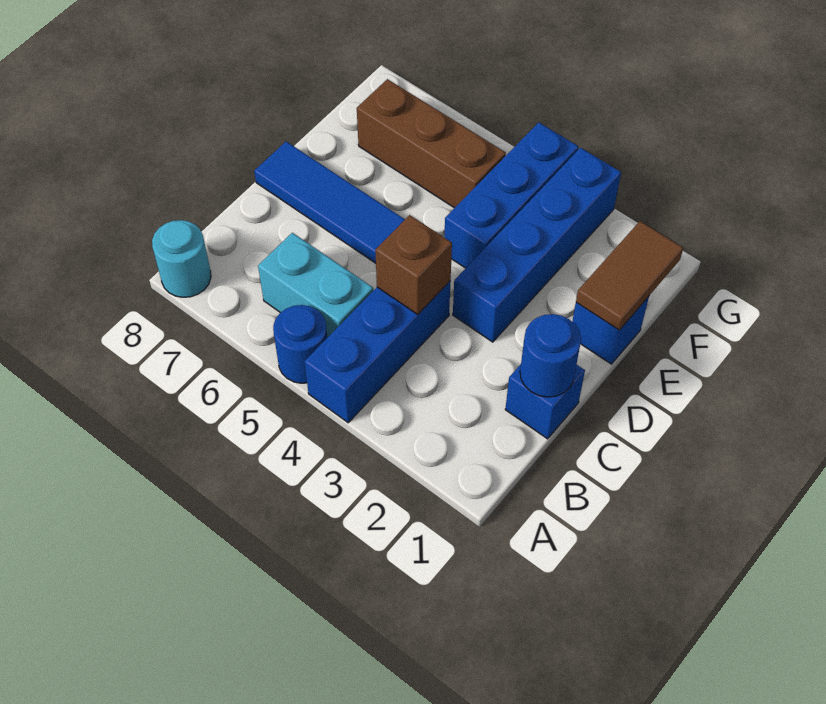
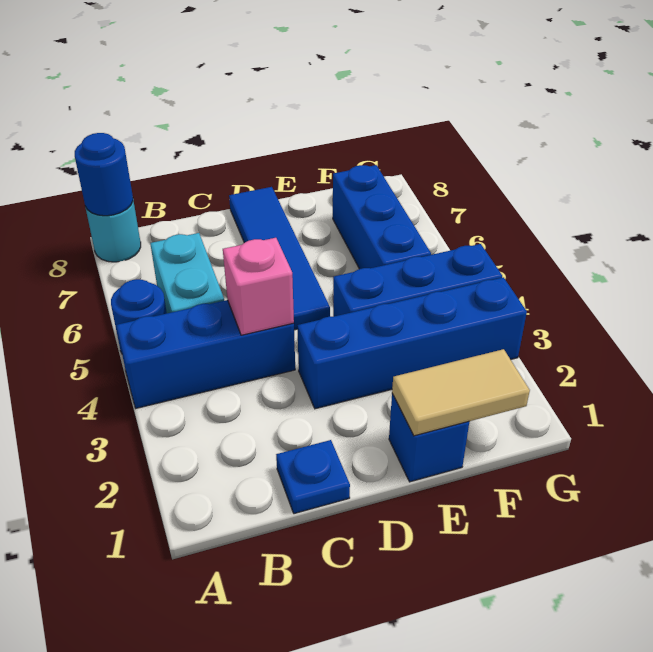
blue 1x1 brick [505,364,585,439] -> blue 1x1 plate [276,440,350,514]
blue 1x1 round brick [520,314,581,397] -> blue 1x1 round brick moved to [75,133,133,216]
brown 1x1 brick [375,215,452,314] -> pink 1x1 brick [223,238,294,335]
brown 1x2 tile [576,221,683,330] -> tan 1x2 tile [392,349,530,436]
brown 1x3 brick [357,79,506,208] -> blue 1x3 brick [333,165,431,269]

